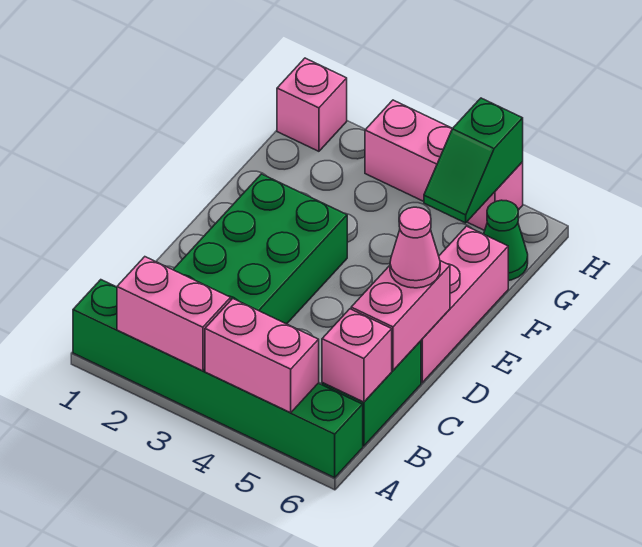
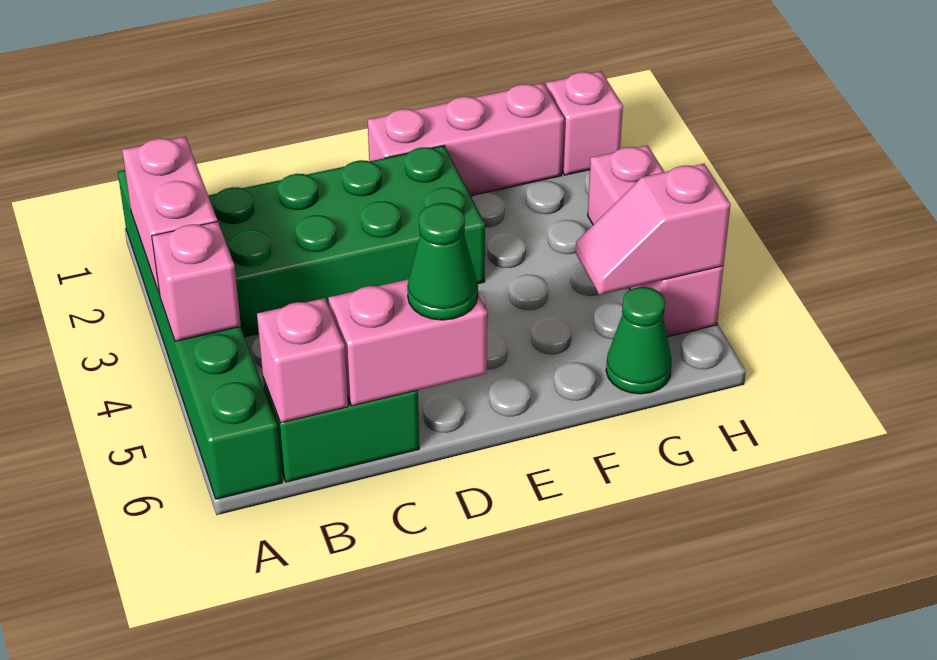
pink 1x2 brick [205,299,319,413] -> pink 1x1 brick [152,221,241,341]
pink 1x3 brick [421,226,508,383] -> pink 1x3 brick moved to [368,83,564,196]
pink 1x1 cone [390,207,440,288] -> green 1x1 cone [407,203,478,320]
green 1x2 slope [424,98,523,223] -> pink 1x2 slope [576,164,731,295]

